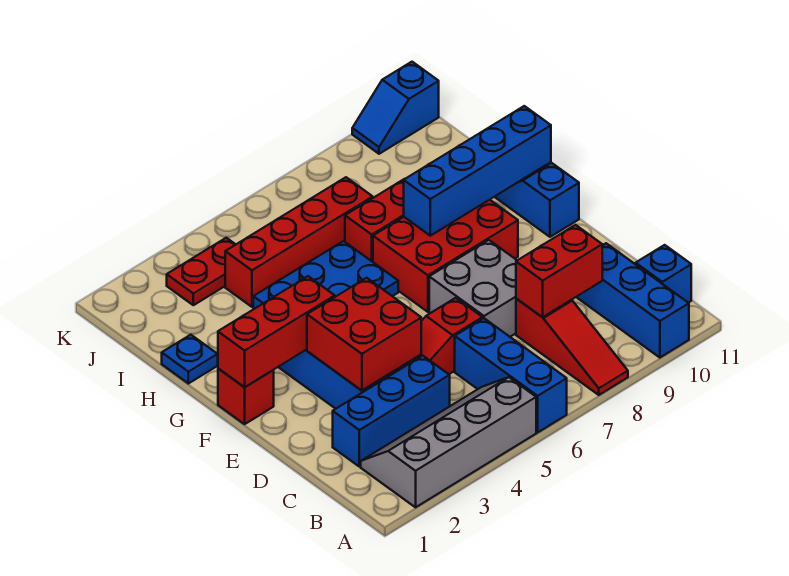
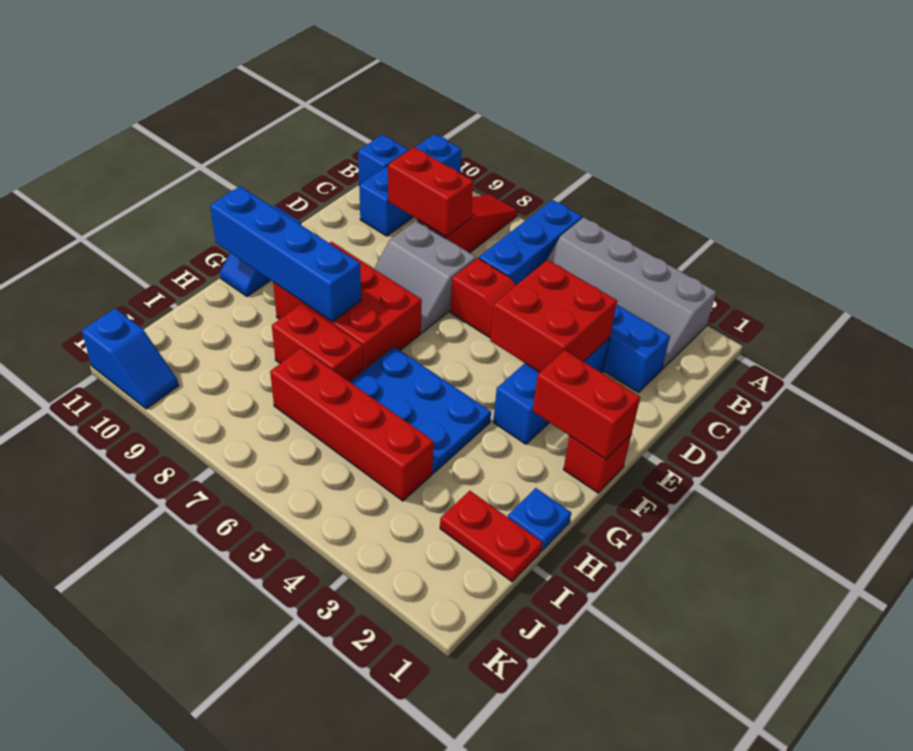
grey 2x2 brick [429,240,517,337] -> grey 2x2 slope [374,221,476,333]
red 1x3 brick [218,276,335,387] -> red 1x2 brick [533,350,640,459]
red 1x2 plate [167,238,236,305] -> red 1x2 plate moved to [440,491,542,582]

